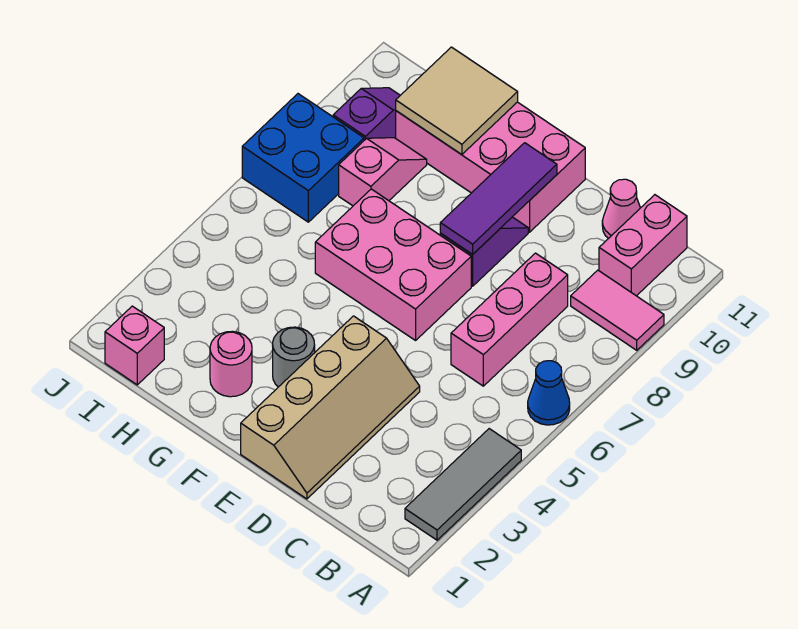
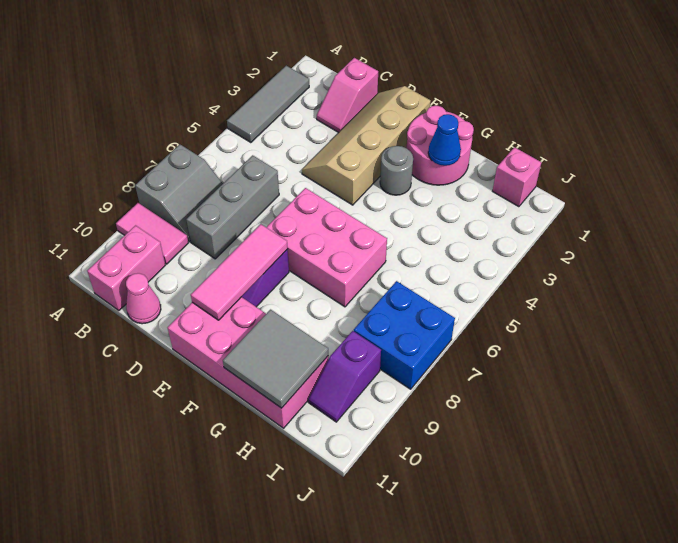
blue 1x1 cone [528,361,570,425] -> blue 1x1 cone moved to [428,114,461,166]
none -> grey 2x2 slope [135,144,223,242]
pink 1x3 brick [451,253,568,386] -> grey 1x3 brick [186,155,279,259]
purple 1x3 tile [440,143,557,255] -> pink 1x3 tile [191,224,288,320]
pink 1x1 round brick [210,331,252,397] -> pink 2x2 round brick [407,106,474,185]
tan 2x2 tile [396,47,518,155] -> grey 2x2 tile [223,310,328,408]
pink 1x2 slope [339,138,427,206] -> pink 1x2 slope moved to [317,58,378,133]

